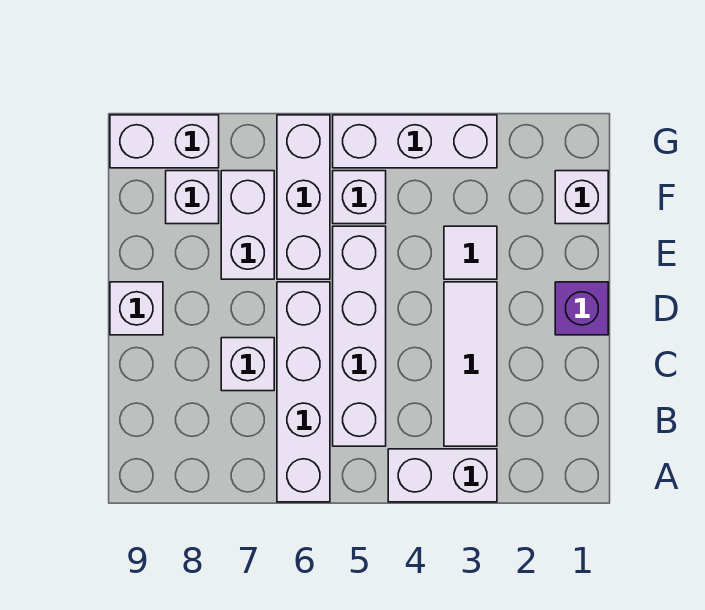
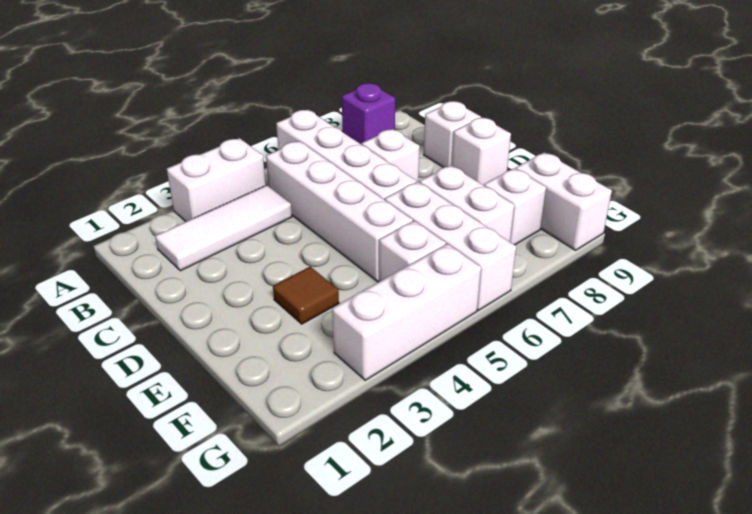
white 1x3 tile [444,282,497,446] -> white 1x3 tile turned to [155,185,292,271]
purple 1x1 brick [555,282,608,335] -> purple 1x1 brick moved to [342,83,395,145]
white 1x1 tile [444,226,497,279] -> brown 1x1 tile [273,267,339,324]
white 1x1 brick [555,171,608,224] -> white 1x1 brick moved to [424,101,481,168]
white 1x2 brick [110,115,219,168] -> white 1x2 brick turned to [516,152,612,250]

